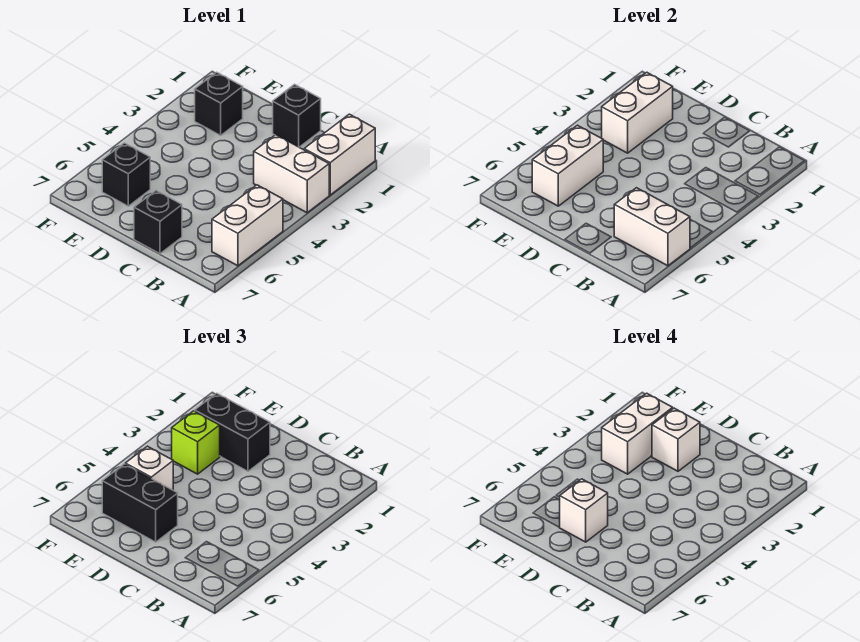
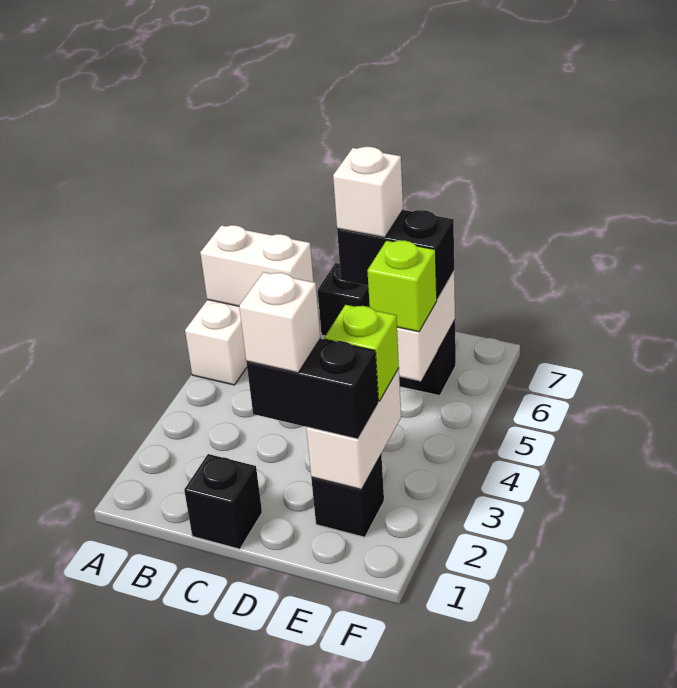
white 1x2 brick [304,114,375,195] -> none
white 1x2 brick [254,135,329,213] -> none
white 1x2 brick [602,393,673,474] -> none
white 1x1 brick [125,446,173,490] -> lime 1x1 brick [367,240,437,332]

